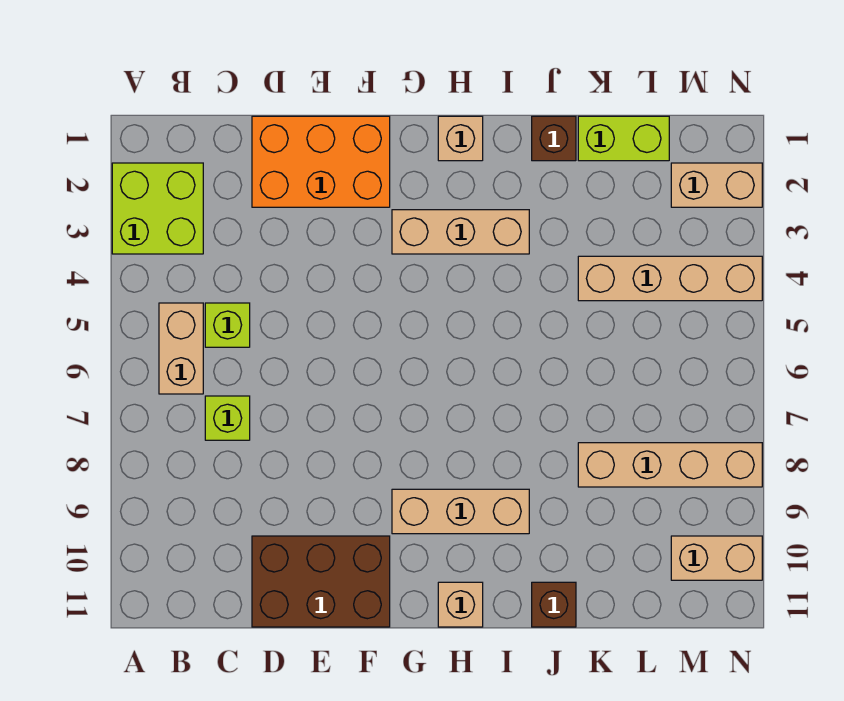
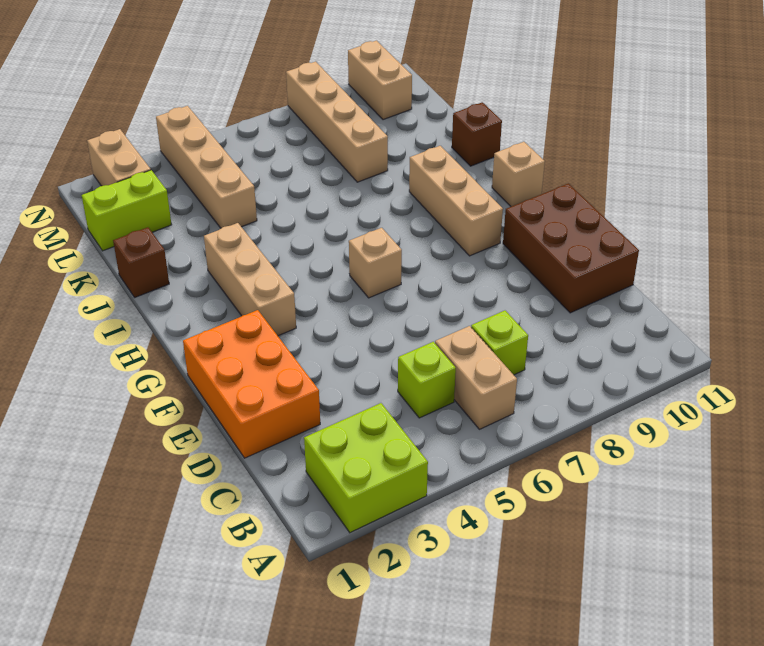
tan 1x2 brick [159,303,203,394] -> tan 1x2 brick turned to [435,326,517,429]
tan 1x1 brick [438,116,483,161] -> tan 1x1 brick moved to [349,228,402,298]
lime 1x2 brick [578,116,669,161] -> lime 1x2 brick turned to [82,170,172,251]

